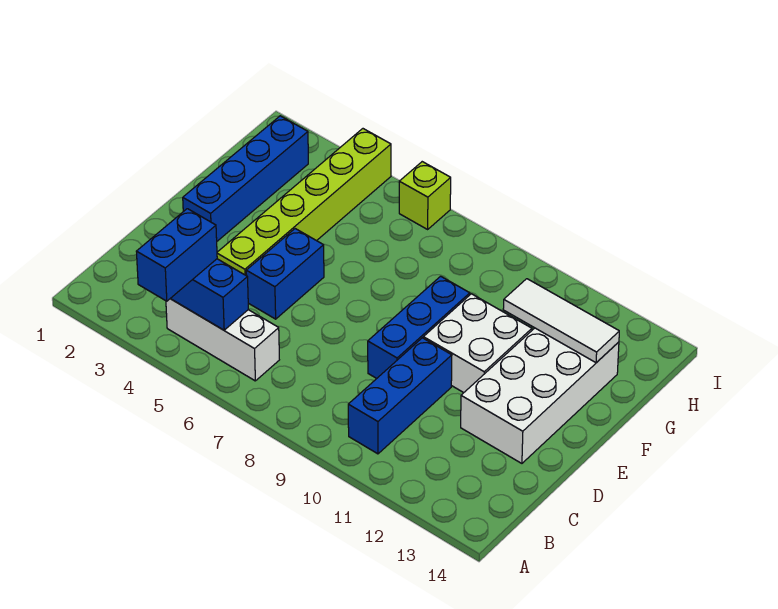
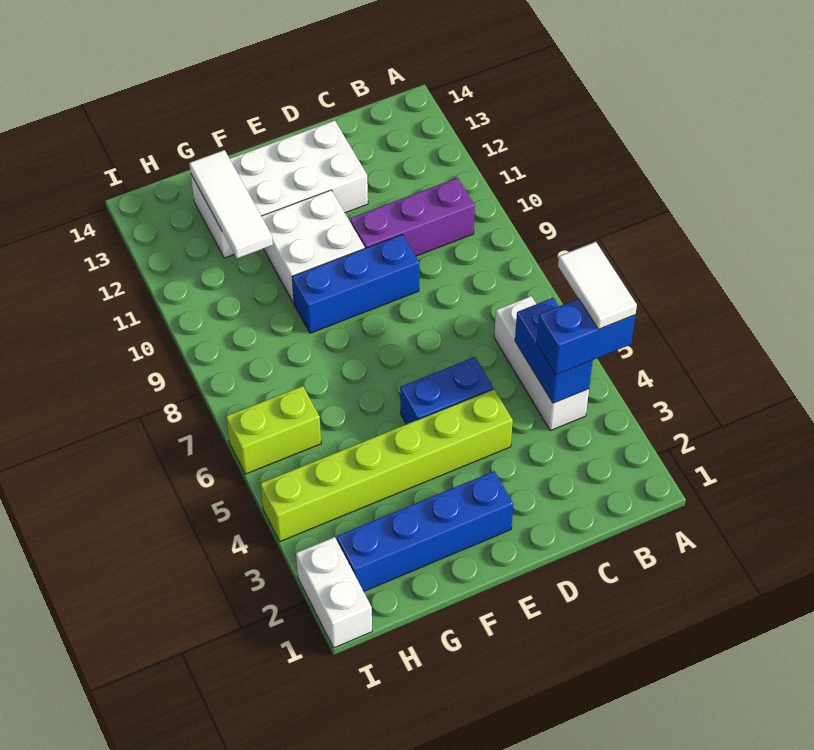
none -> white 1x2 tile [558,242,637,329]
blue 1x3 brick [348,338,452,454] -> purple 1x3 brick [350,178,475,256]
none -> white 1x2 brick [296,537,372,648]
lime 1x1 brick [399,162,451,229] -> lime 1x2 brick [226,386,321,474]

